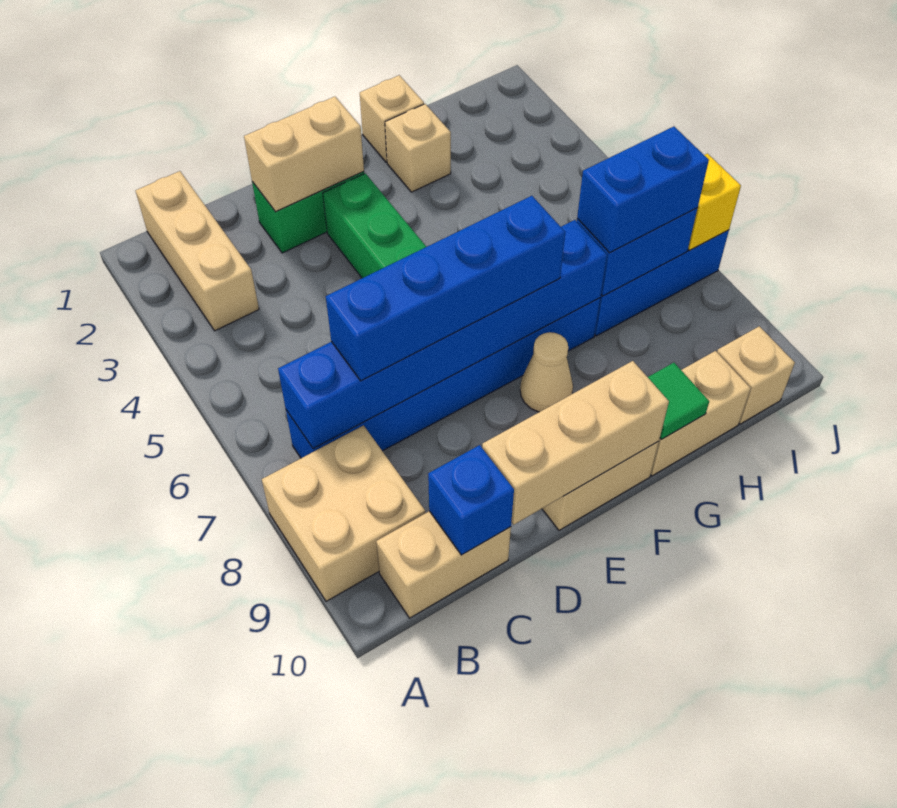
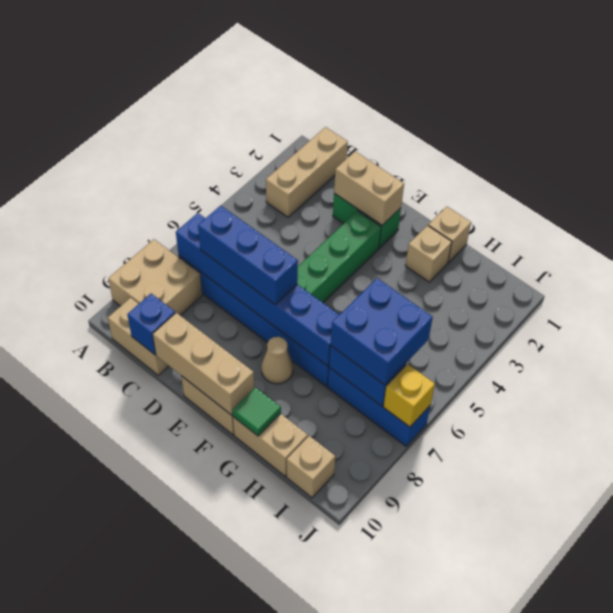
blue 1x4 brick [326,196,565,381] -> blue 1x3 brick [198,205,298,305]
blue 1x2 brick [577,127,709,253] -> blue 2x2 brick [331,278,433,385]

